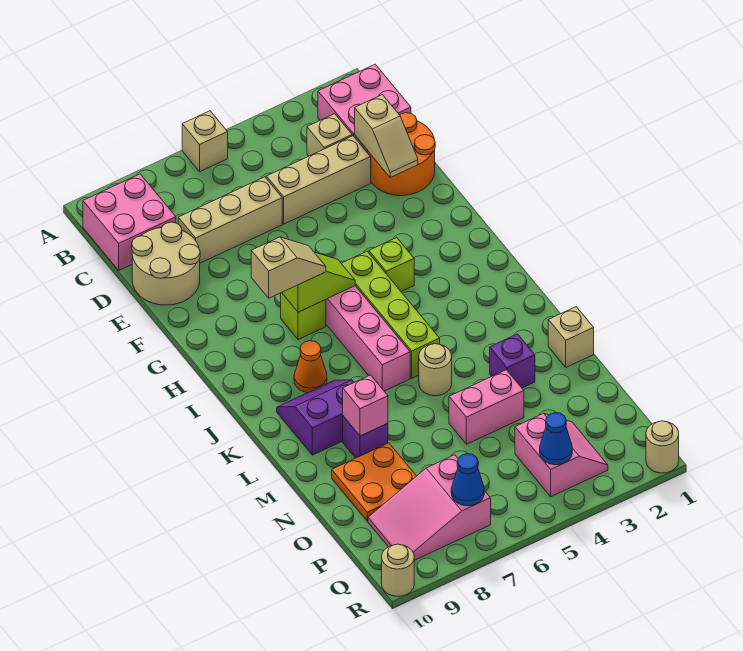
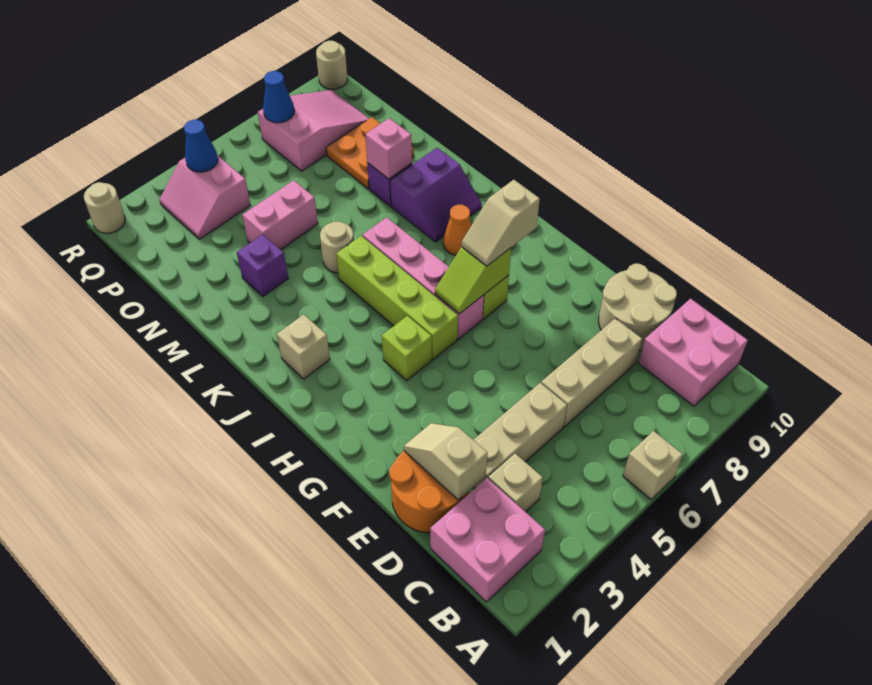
tan 1x1 brick [548,307,594,367] -> tan 1x1 brick moved to [277,314,330,379]

